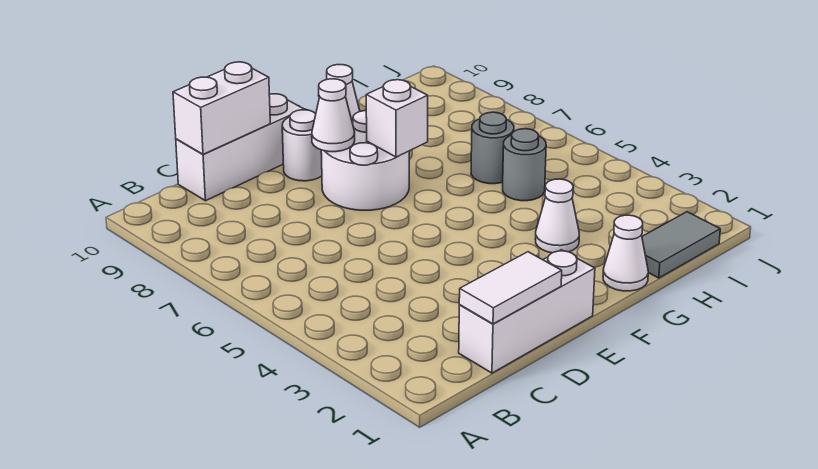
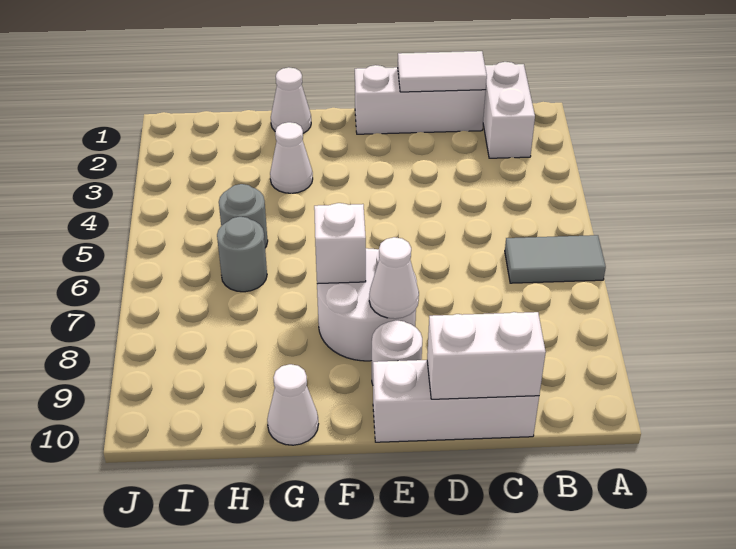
none -> white 1x2 brick [483,62,535,158]
grey 1x2 tile [642,212,720,278] -> grey 1x2 tile moved to [505,235,606,283]

